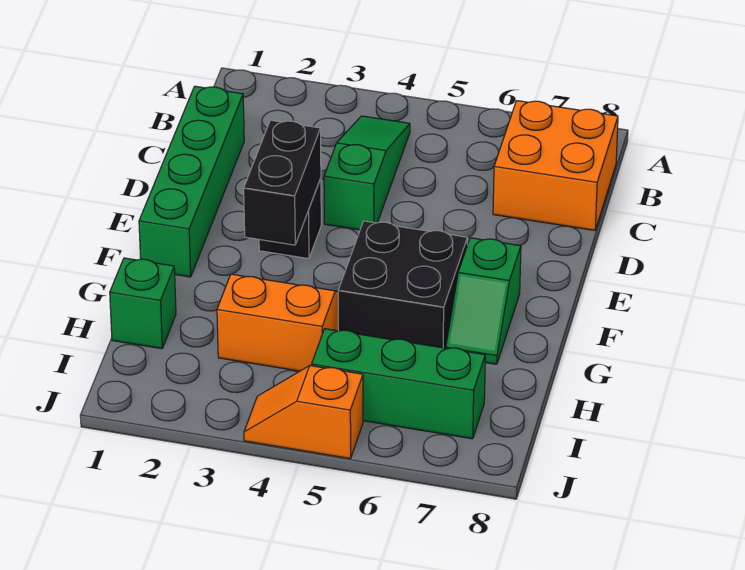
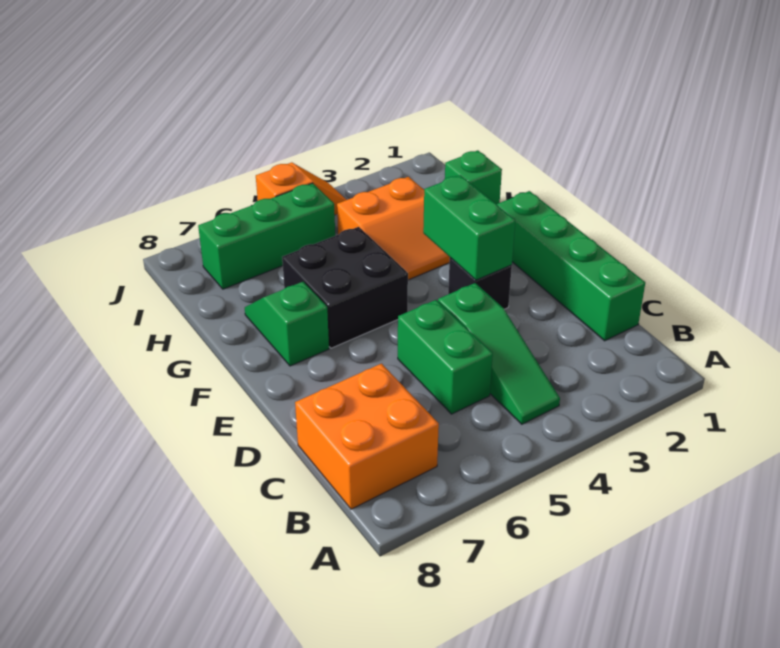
none -> green 1x2 brick [398,300,493,414]
black 1x2 brick [244,120,321,245] -> green 1x2 brick [423,175,515,280]

